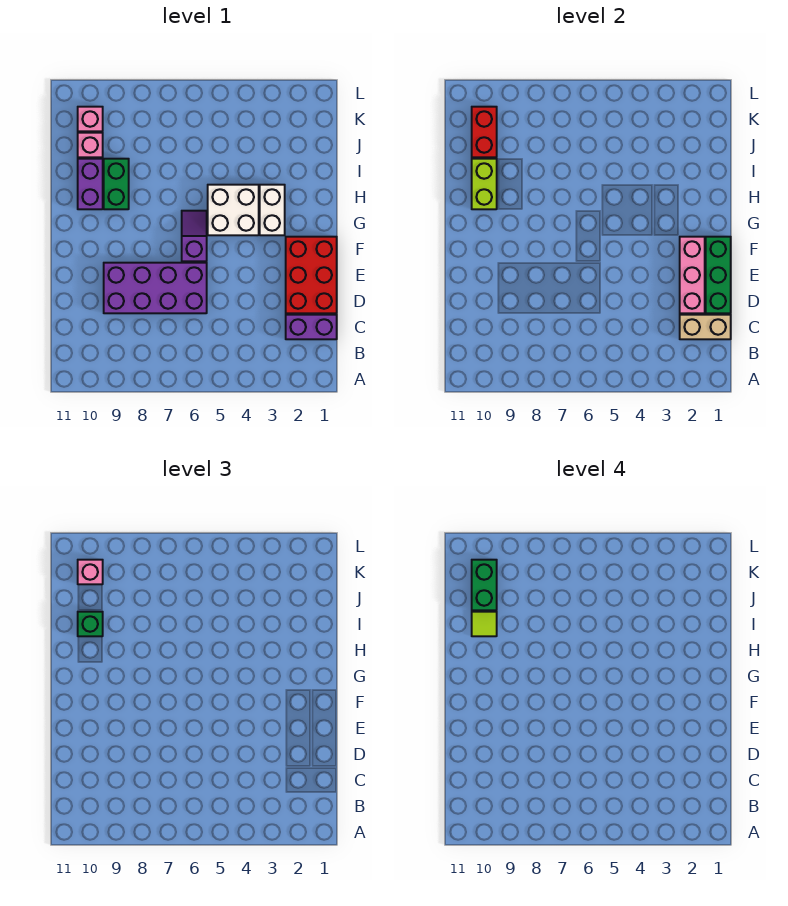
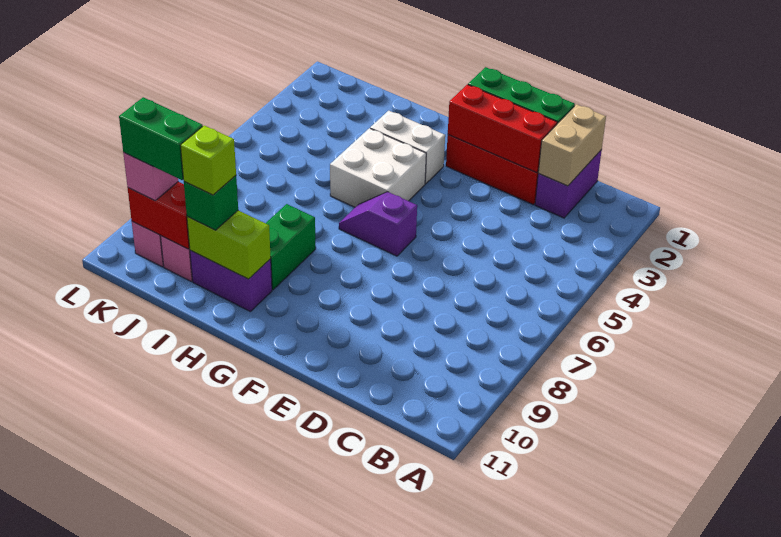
pink 1x3 brick [680,237,705,313] -> red 1x3 brick [448,85,557,172]
purple 2x4 brick [104,263,207,313] -> none
green 1x2 brick [104,159,129,209] -> green 1x2 brick turned to [266,204,316,290]
lime 1x1 tile [472,612,497,636] -> lime 1x1 brick [180,125,236,195]

